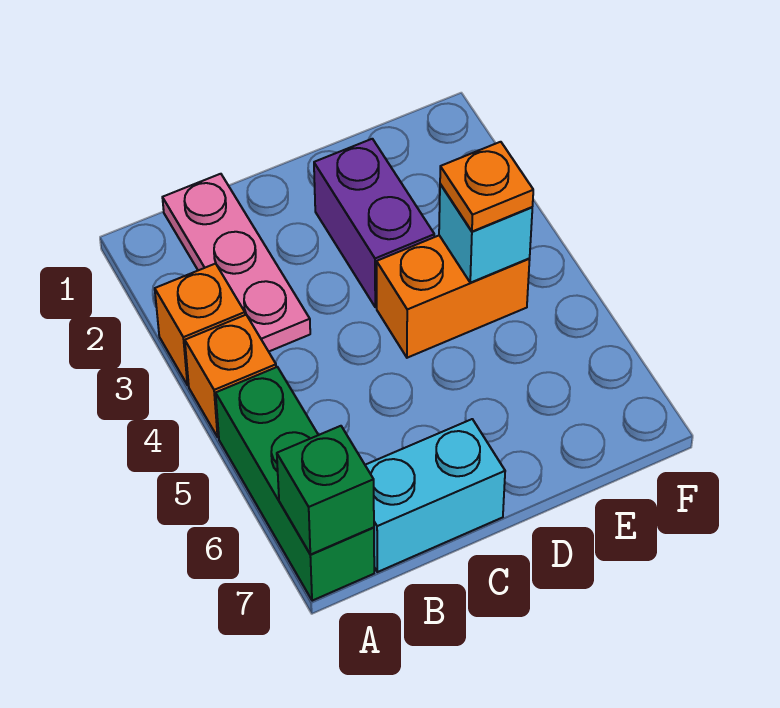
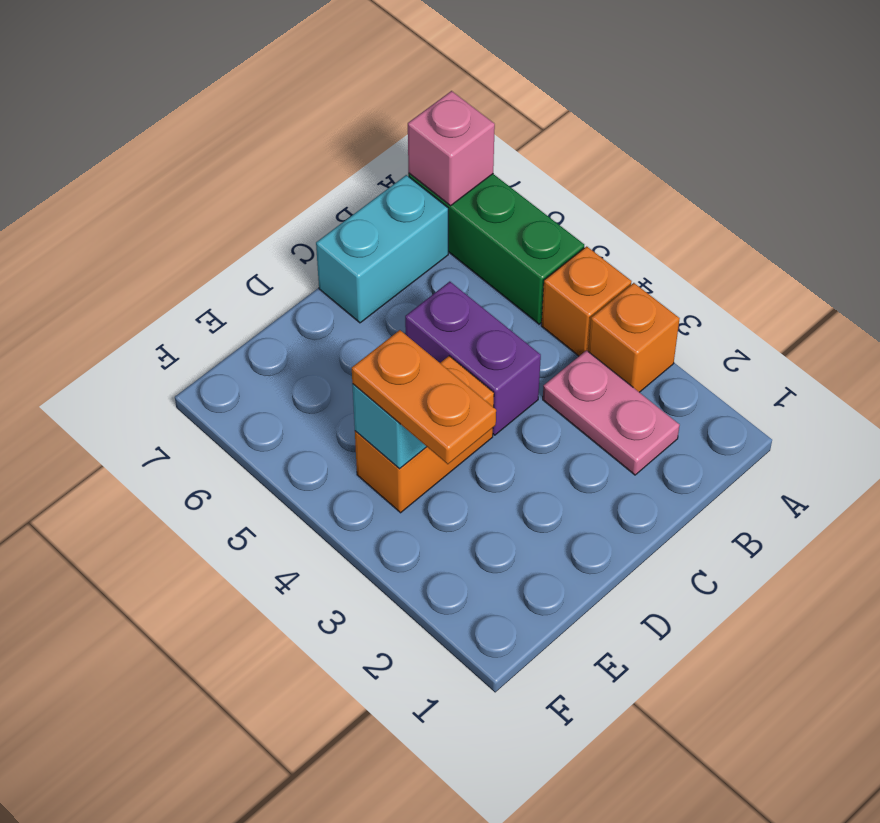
green 1x1 brick [277,426,374,555] -> pink 1x1 brick [408,91,495,206]
pink 1x3 plate [162,174,310,352] -> pink 1x2 plate [543,350,680,475]
purple 1x2 brick [314,139,434,307] -> purple 1x2 brick moved to [405,282,541,435]
orange 1x1 plate [440,142,533,232] -> orange 1x2 plate [352,330,496,464]

